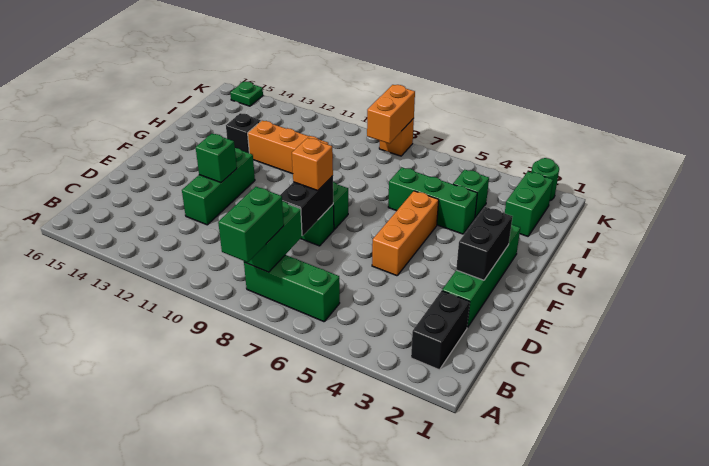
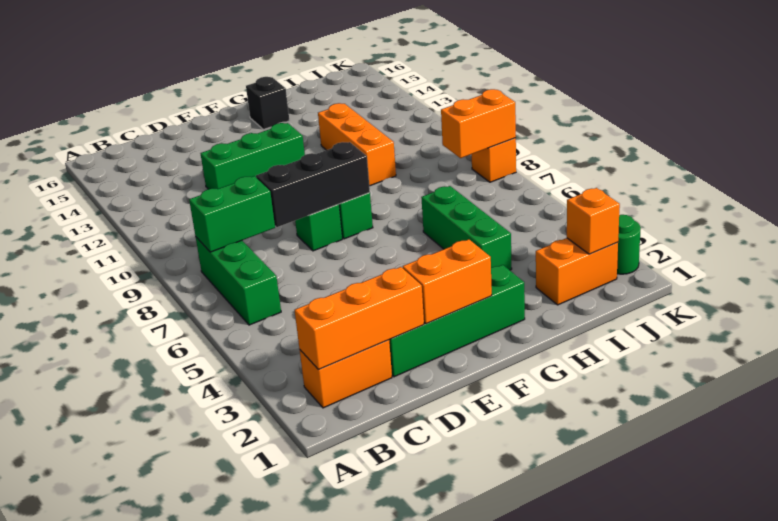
green 1x2 brick [218,187,284,262] -> none
black 1x2 brick [411,291,470,370] -> orange 1x2 brick [300,340,392,408]
black 1x2 brick [281,176,333,236] -> black 1x3 brick [256,142,370,227]
black 1x2 brick [456,207,513,280] -> orange 1x2 brick [403,239,492,324]
orange 1x3 brick [372,191,439,276] -> orange 1x3 brick moved to [295,267,424,369]
orange 1x1 brick [292,138,333,191] -> orange 1x1 brick moved to [567,188,620,254]
green 1x1 brick [196,134,237,183] -> none
black 1x1 brick [226,113,261,153] -> black 1x1 brick moved to [246,77,289,130]
green 1x2 brick [505,172,553,236] -> orange 1x2 brick [536,238,618,305]
green 1x1 brick [453,169,489,218] -> none
green 1x1 plate [230,82,263,106] -> none

